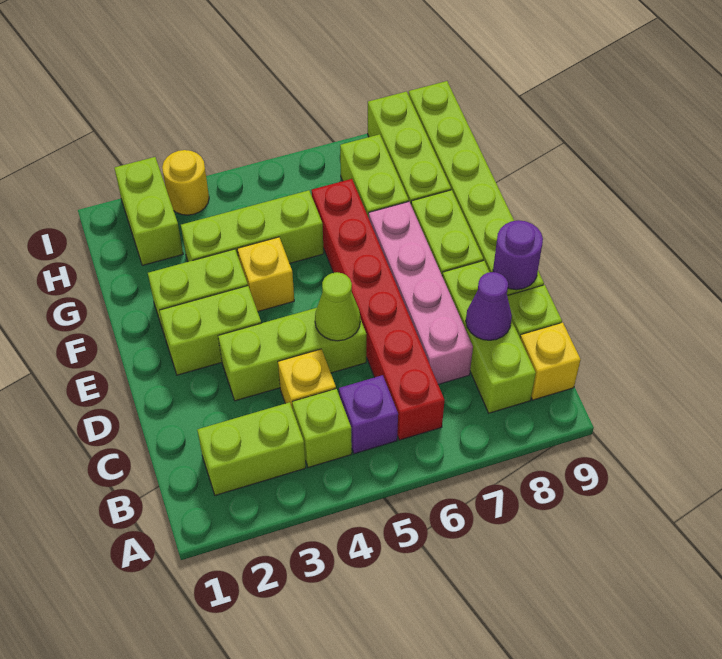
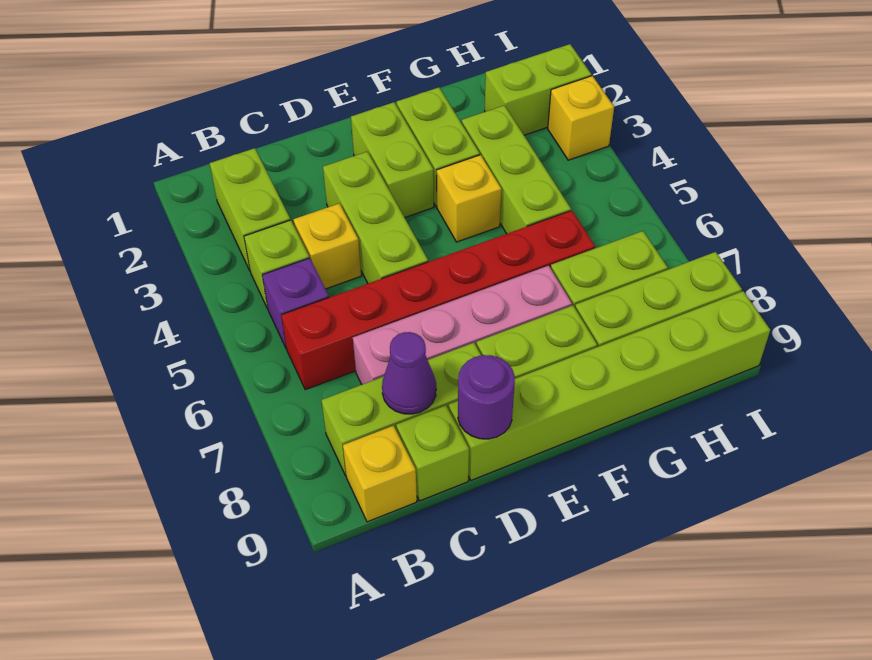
lime 1x1 cone [315,272,360,341] -> none
yellow 1x1 round brick [162,150,209,215] -> yellow 1x1 brick [548,76,614,160]

